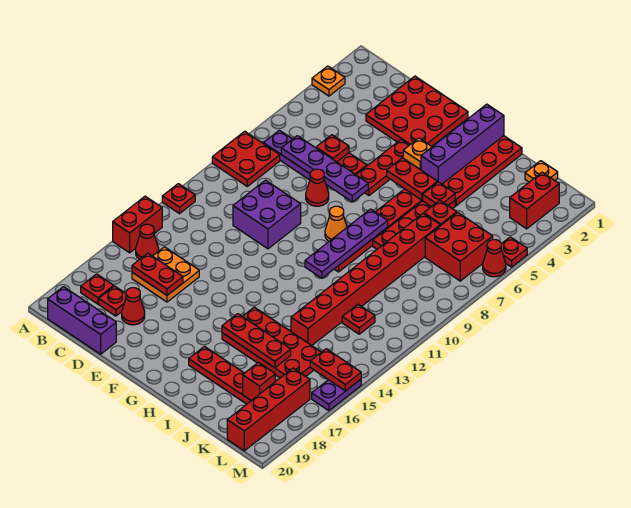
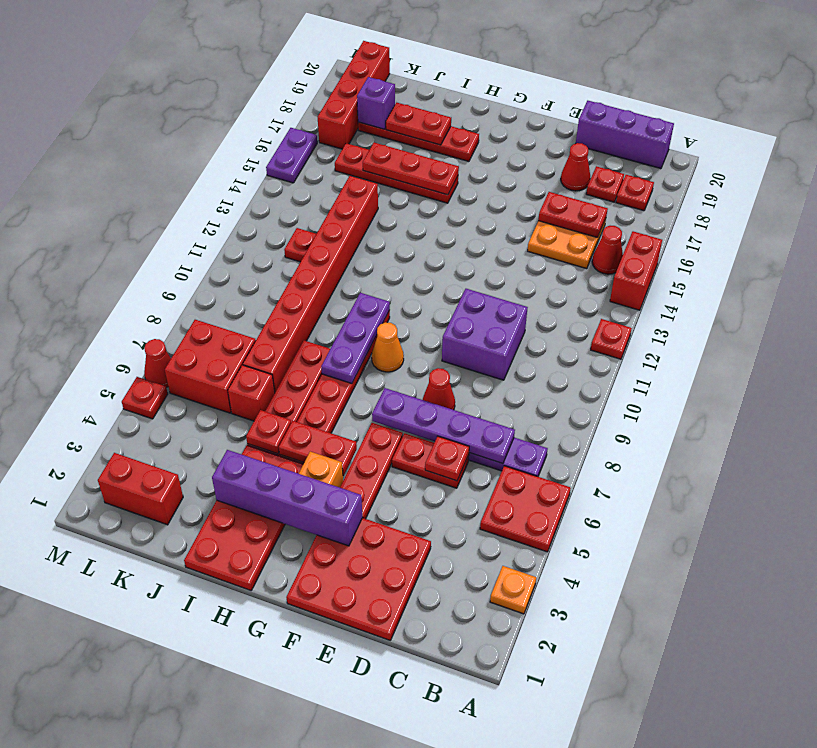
red 2x2 plate [212,131,280,186] -> red 2x2 plate moved to [480,466,571,552]
purple 1x4 brick [421,104,504,184] -> purple 1x4 brick turned to [212,450,362,546]
purple 1x4 plate [305,209,388,278] -> purple 1x3 plate [321,293,390,384]
red 2x4 plate [222,307,321,378] -> red 1x4 plate [335,143,458,203]
orange 1x1 plate [525,161,558,182] -> none
red 1x1 brick [243,362,275,401] -> purple 1x1 brick [357,77,395,129]
red 1x2 brick [510,172,559,229] -> red 1x2 brick turned to [98,453,183,525]
red 1x2 plate [310,349,361,391] -> red 1x2 plate moved to [386,102,451,145]

